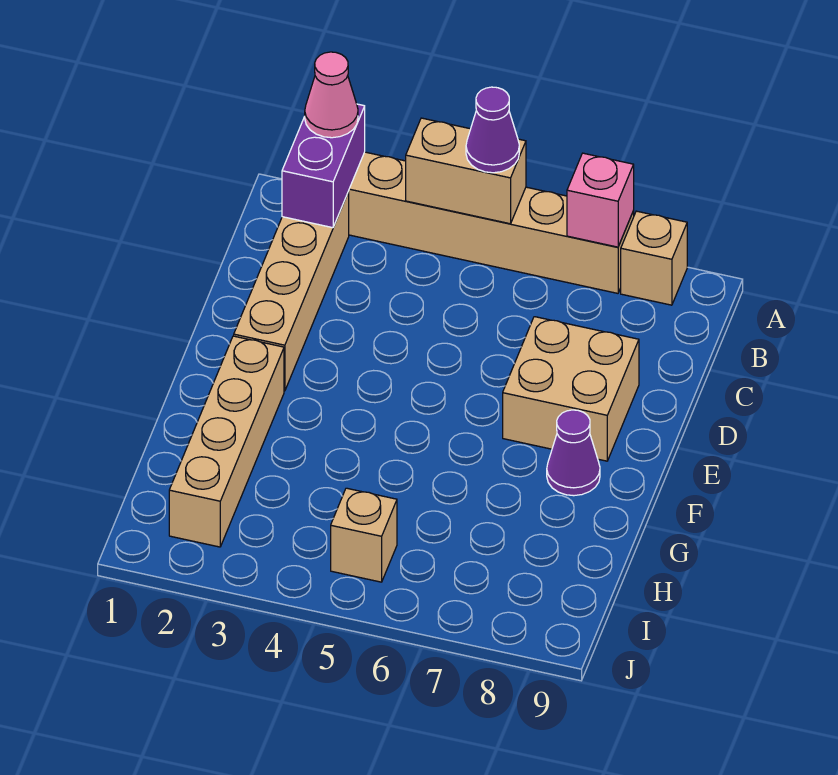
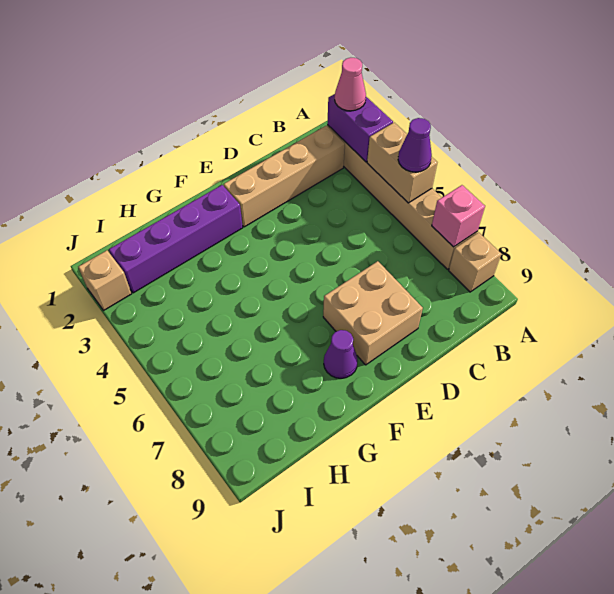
purple 1x2 brick [282,104,365,228] -> purple 1x2 brick turned to [327,94,393,162]
tan 1x4 brick [169,336,284,547] -> purple 1x4 brick [109,185,243,293]
tan 1x1 brick [331,488,397,582] -> tan 1x1 brick moved to [78,250,132,311]

